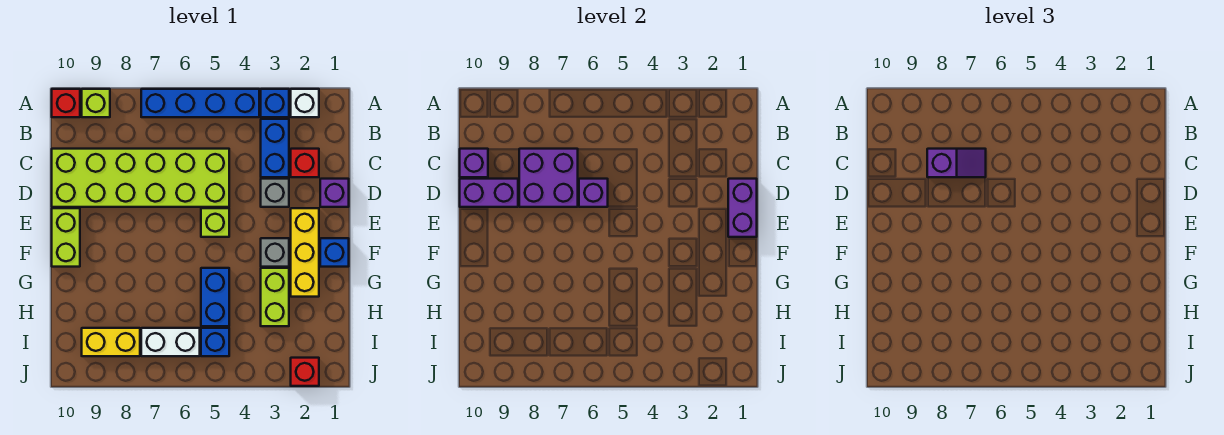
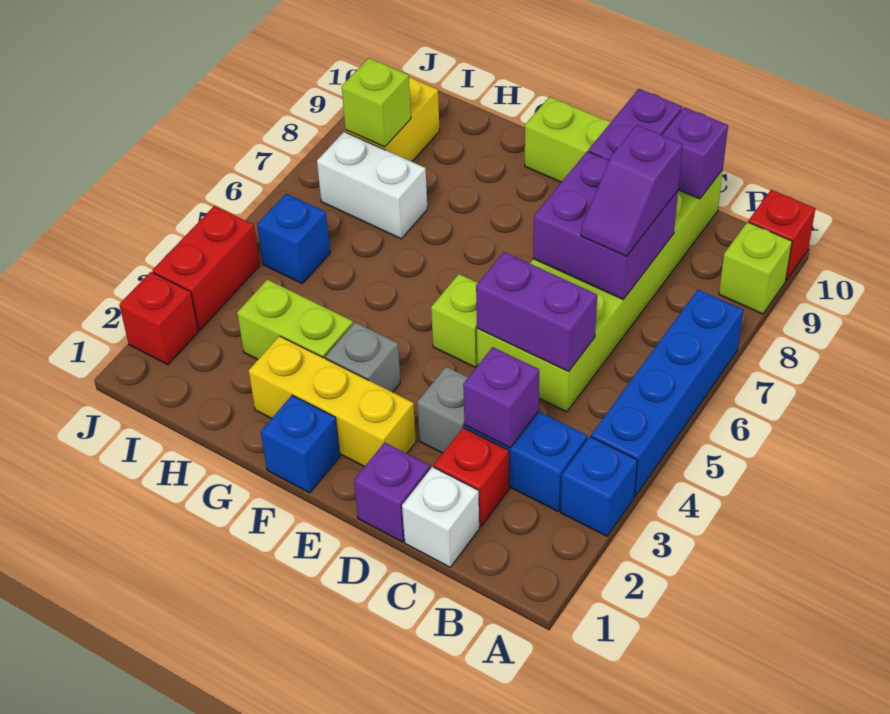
white 1x1 brick [291,89,319,117] -> white 1x1 brick moved to [402,467,479,567]
purple 1x2 brick [728,179,757,237] -> purple 1x2 brick moved to [476,252,597,371]
purple 1x1 brick [579,179,608,207] -> purple 1x1 brick moved to [463,347,539,448]
blue 1x2 brick [201,268,229,326] -> none
white 1x2 brick [141,328,200,356] -> white 1x2 brick turned to [317,132,427,239]
none -> lime 1x1 brick [342,58,411,147]
none -> red 1x2 brick [152,206,260,330]

